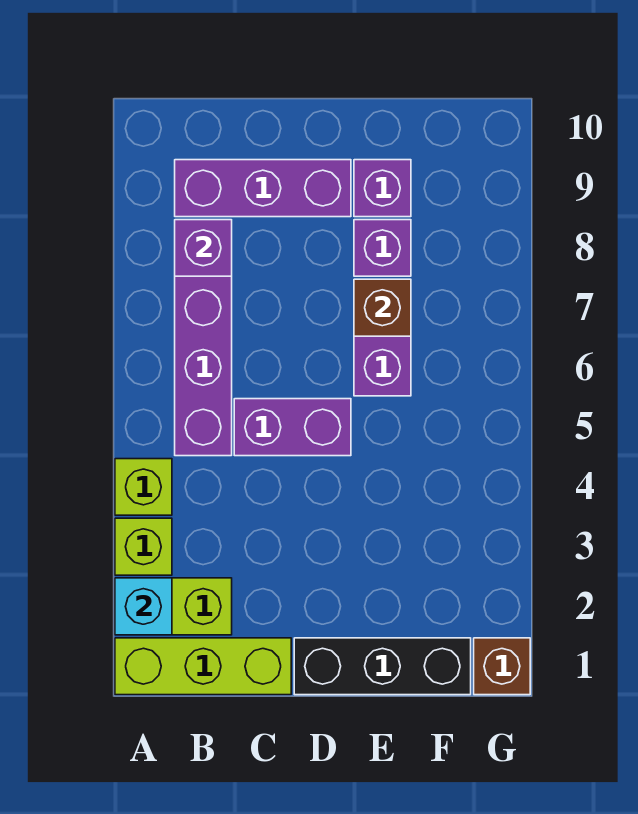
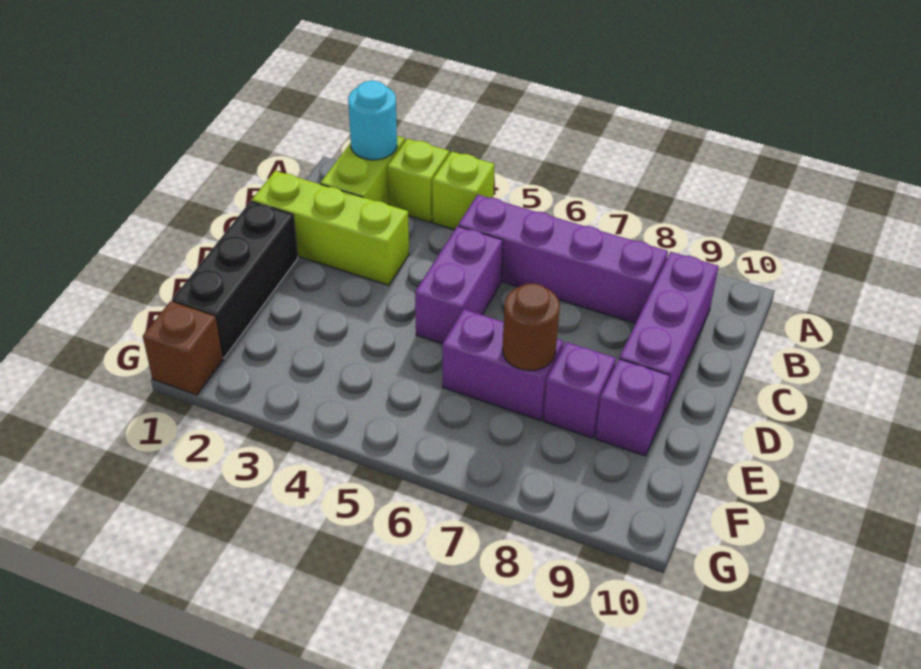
lime 1x3 brick [115,638,291,695] -> lime 1x3 brick turned to [252,171,409,285]
cyan 1x1 brick [115,578,172,635] -> cyan 1x1 round brick [348,81,397,160]
purple 1x1 brick [175,220,232,276] -> none
brown 1x1 brick [354,279,411,336] -> brown 1x1 round brick [502,283,560,371]

